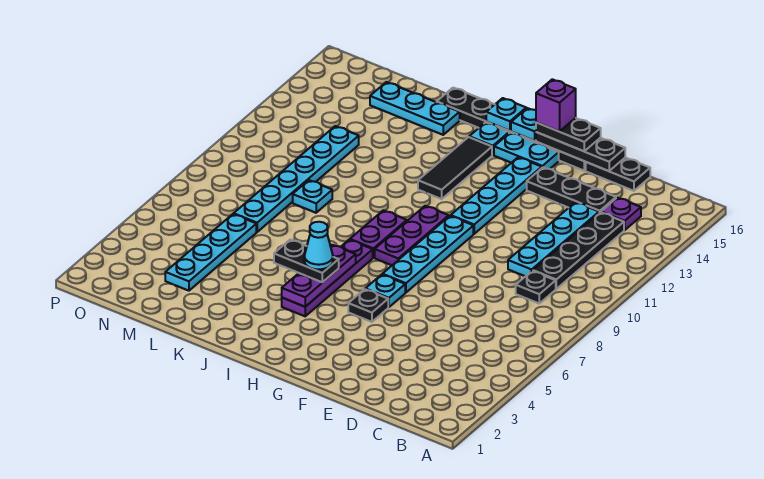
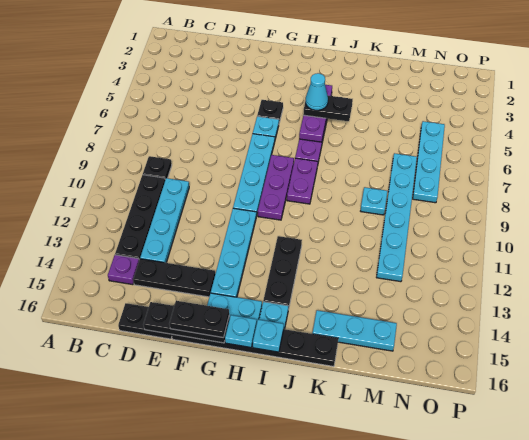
purple 1x1 brick [536,79,576,131] -> none
black 1x3 tile [418,137,492,199] -> black 1x3 plate [263,236,302,310]
cyan 1x4 plate [165,214,256,291] -> cyan 1x4 plate moved to [413,121,445,203]

